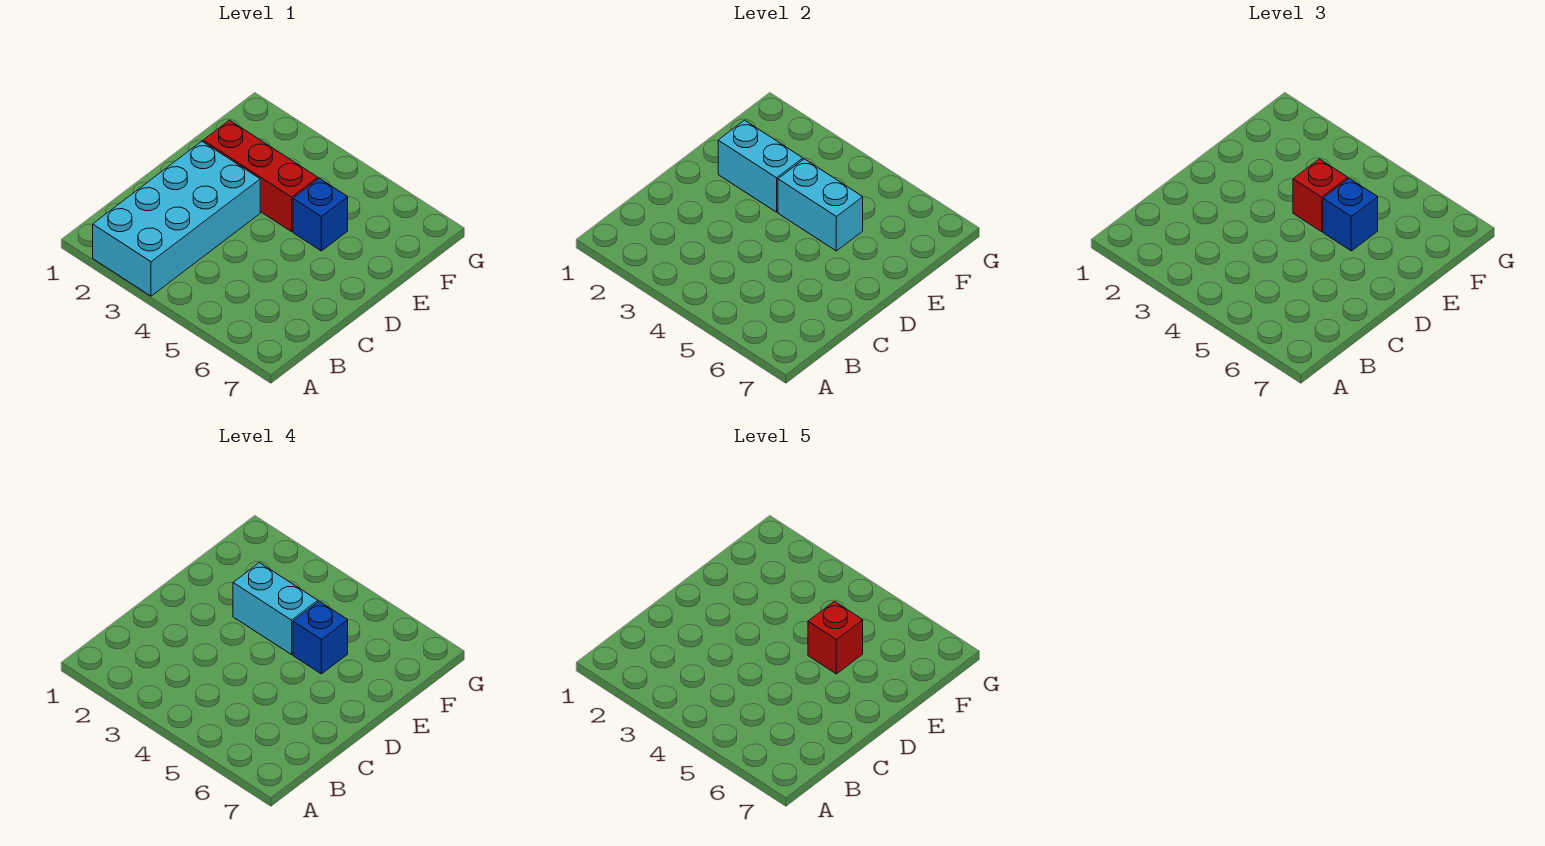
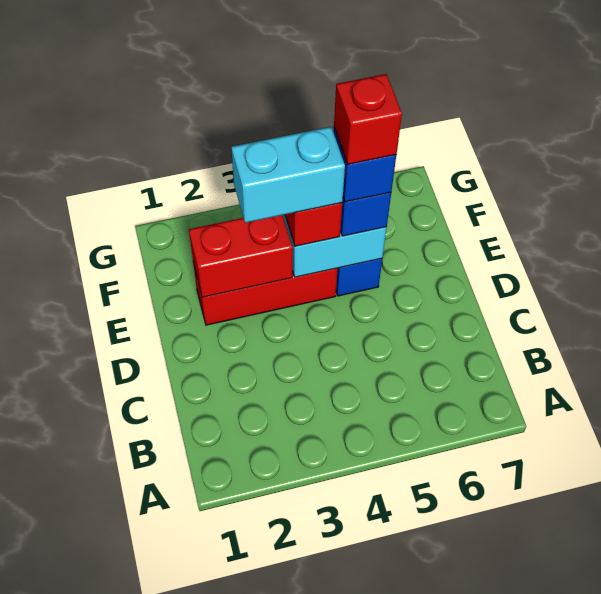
cyan 2x4 brick [93,141,260,296] -> none
cyan 1x2 brick [718,120,803,212] -> red 1x2 brick [189,215,293,297]

